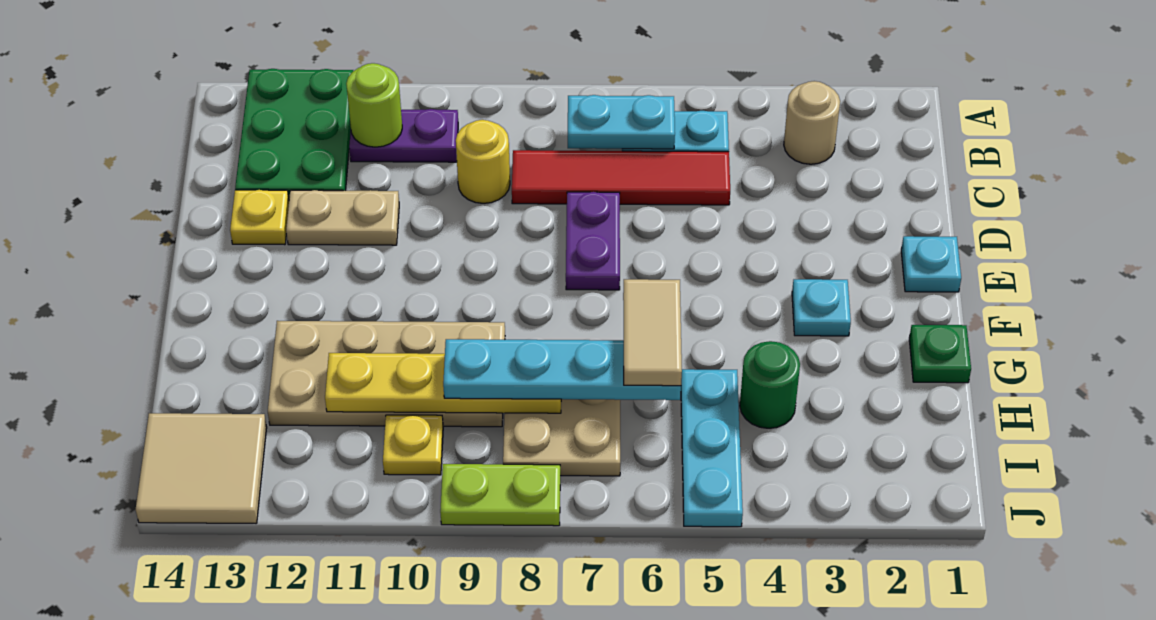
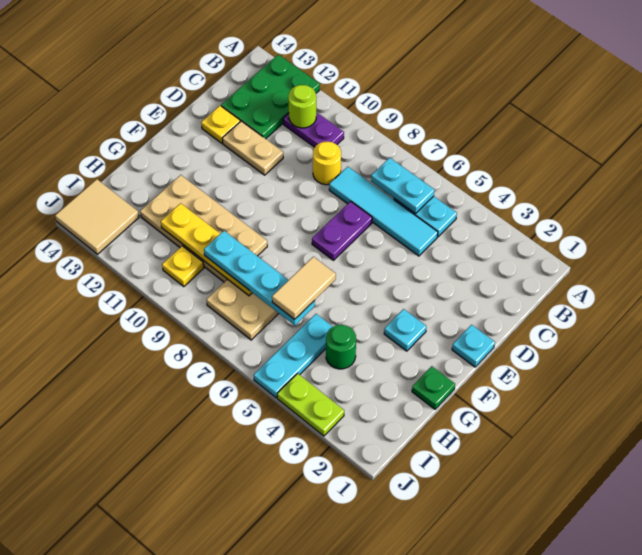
tan 1x1 round brick [784,81,840,164] -> none
red 1x4 tile [512,150,730,205] -> cyan 1x4 tile [329,167,438,256]
lime 1x2 plate [440,464,560,526] -> lime 1x2 plate moved to [277,373,344,436]

